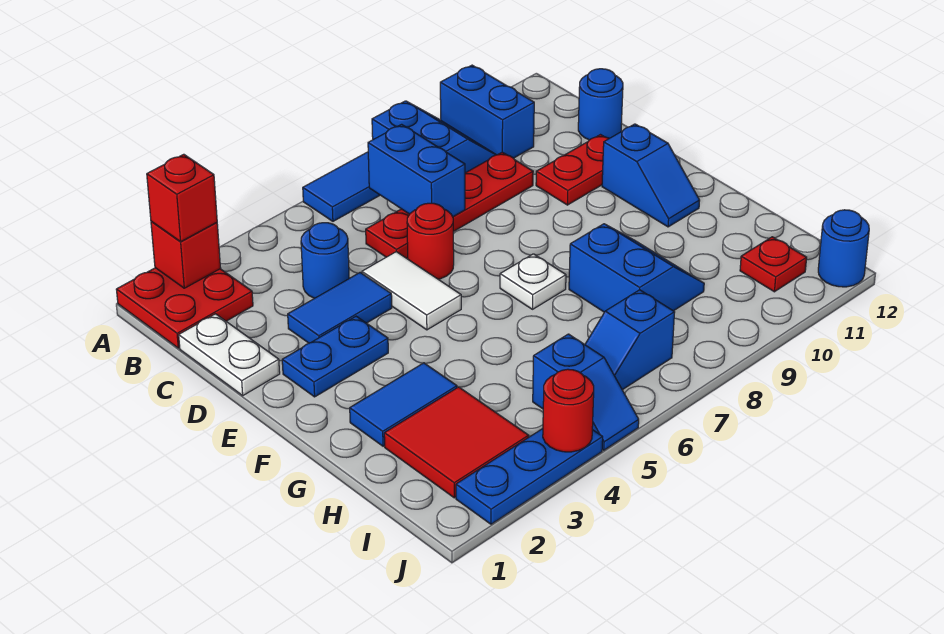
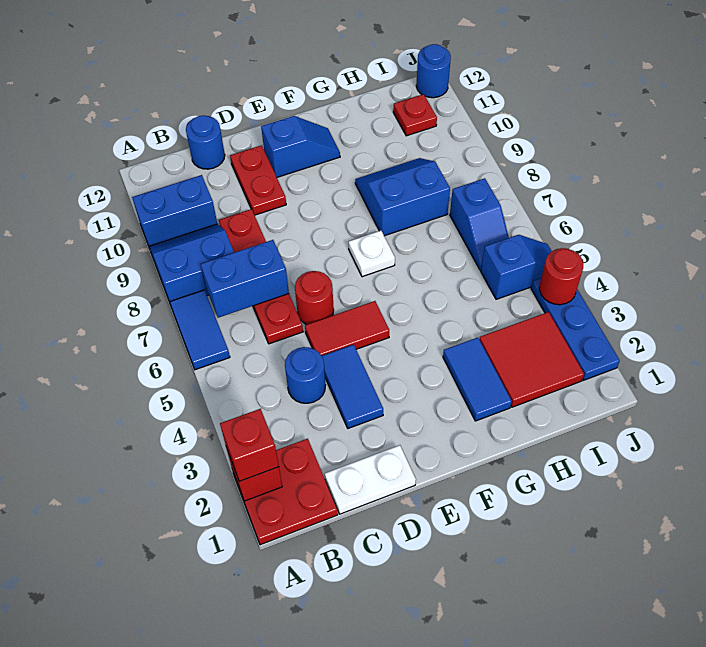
white 1x2 tile [362,252,461,330] -> red 1x2 tile [305,301,389,356]
blue 1x2 plate [282,316,388,397] -> none

